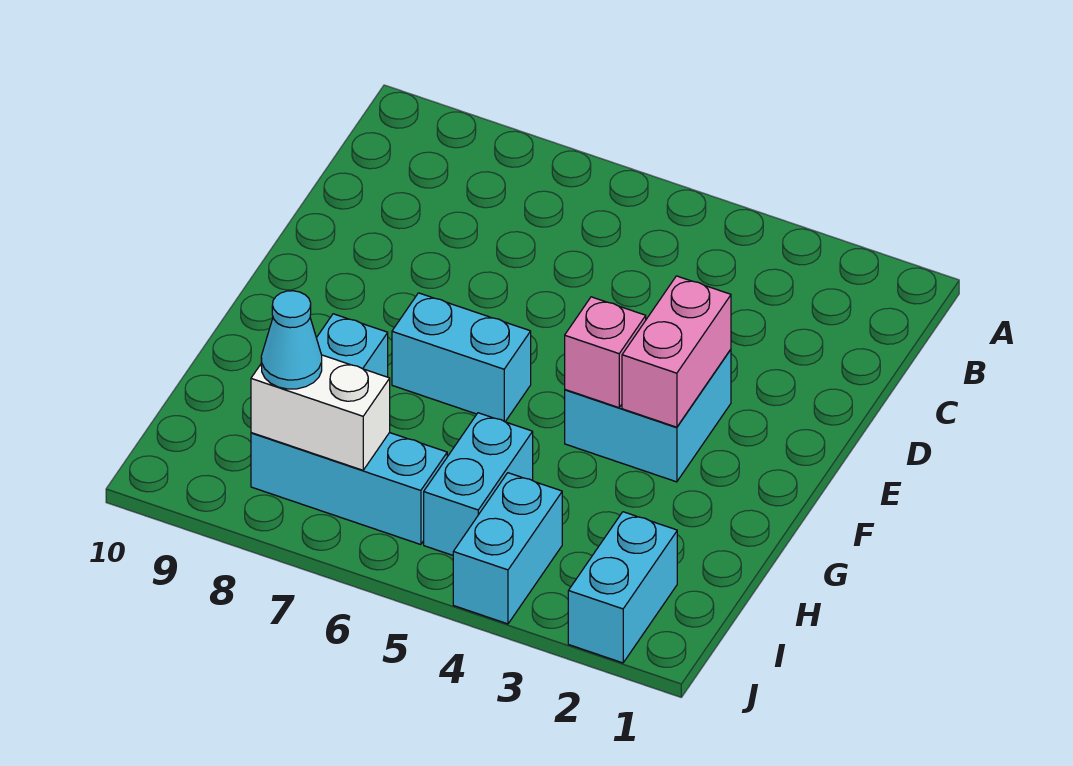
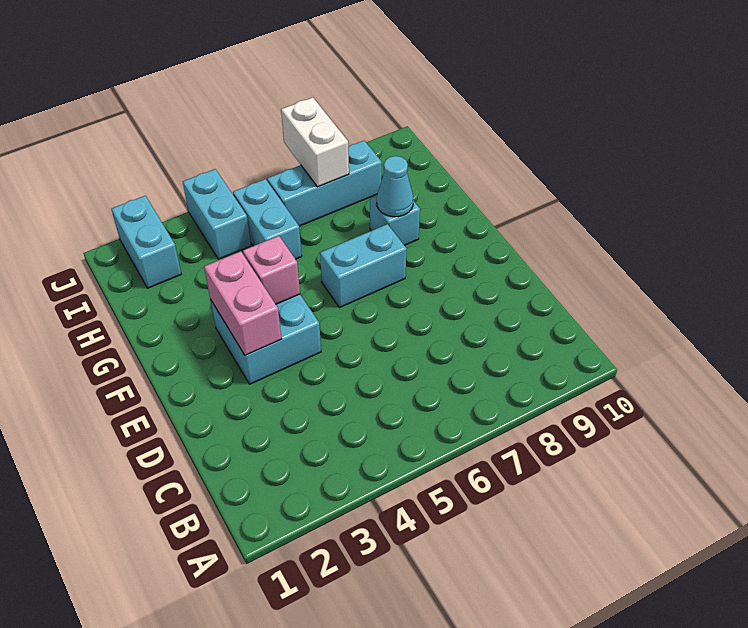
white 1x2 brick [251,355,390,470] -> white 1x2 brick turned to [281,97,349,187]
cyan 1x1 cone [261,291,322,389] -> cyan 1x1 cone moved to [377,156,413,217]

